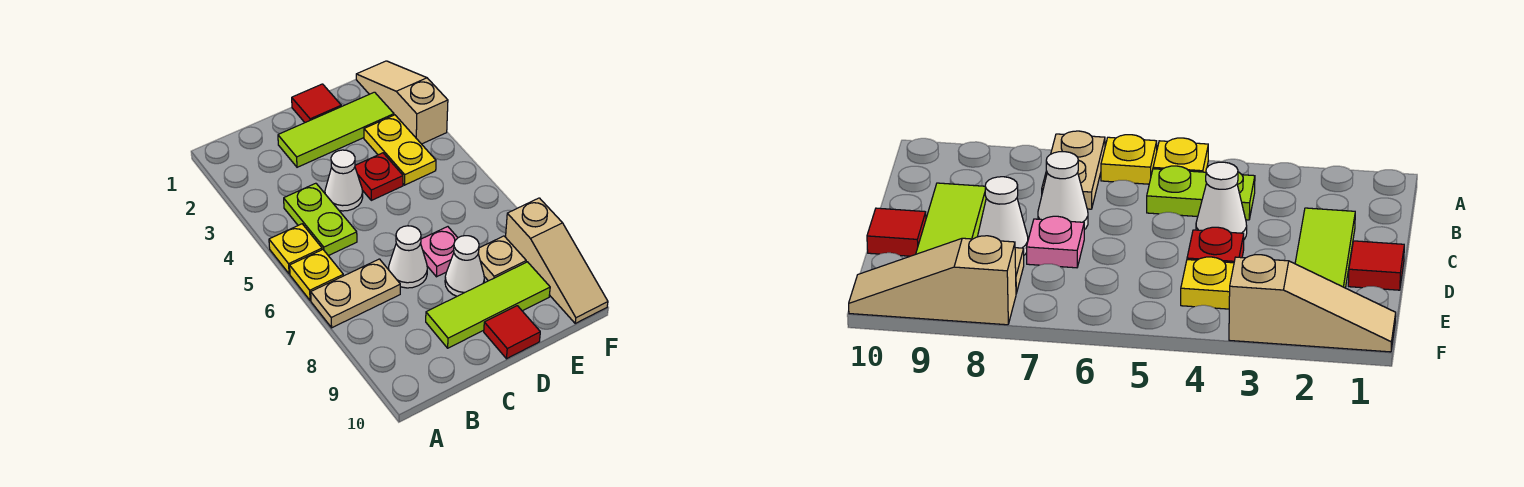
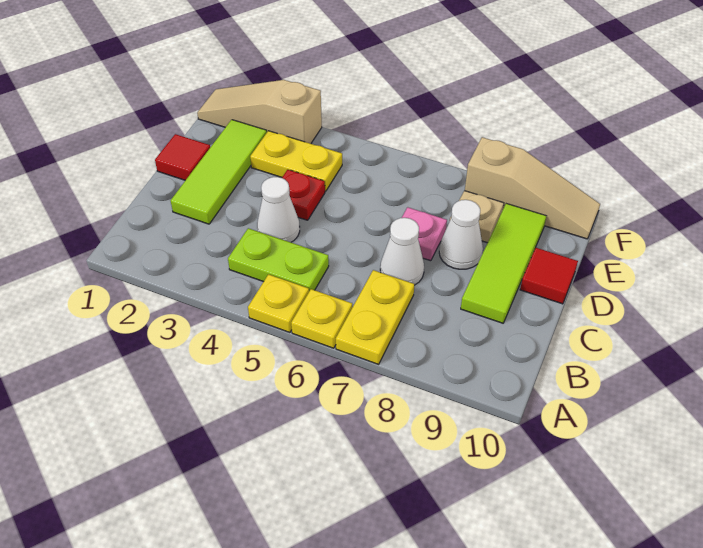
tan 1x2 plate [311,259,400,328] -> yellow 1x2 plate [336,270,414,364]

